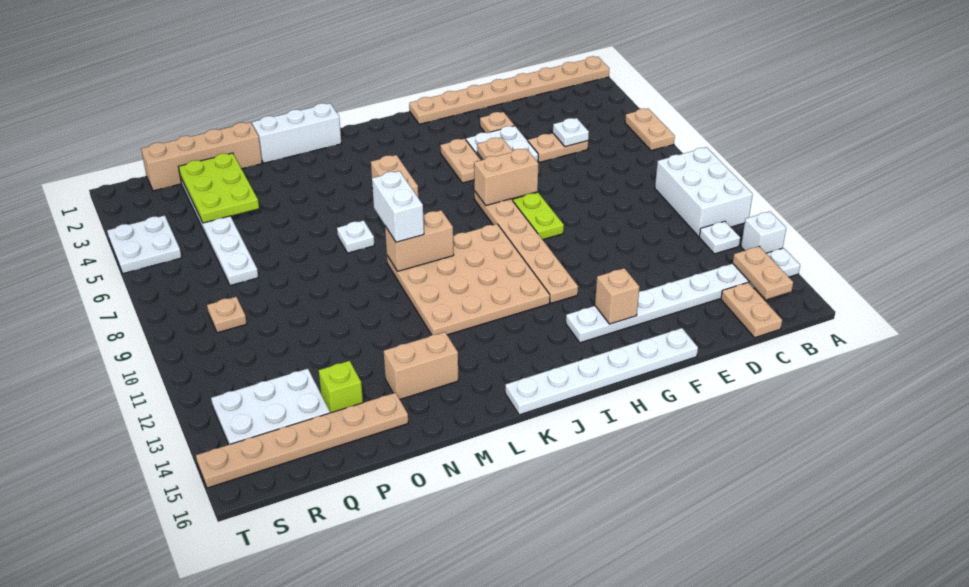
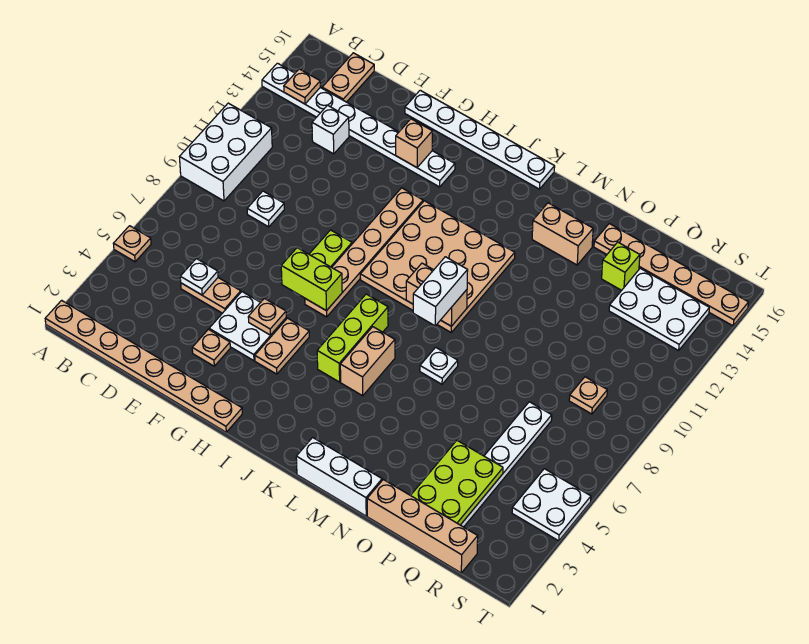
tan 1x2 plate [625,109,675,151] -> tan 1x1 plate [113,226,151,262]
white 1x1 brick [741,212,786,253] -> white 1x1 brick moved to [312,105,349,154]
white 1x1 plate [699,221,740,254] -> white 1x1 plate moved to [247,191,284,227]
tan 1x2 plate [733,246,793,299] -> tan 1x1 plate [284,69,320,104]
tan 1x2 brick [474,149,538,205] -> lime 1x2 brick [281,248,342,311]
none -> lime 1x3 brick [317,294,388,382]

